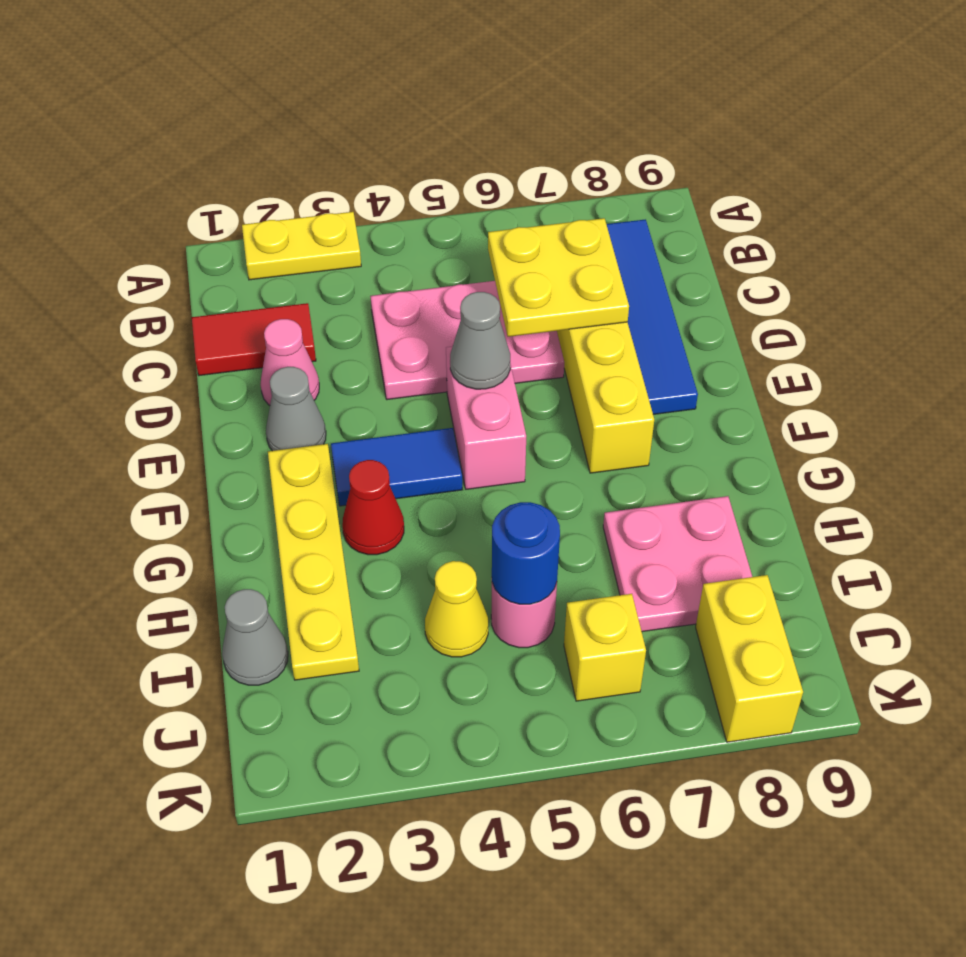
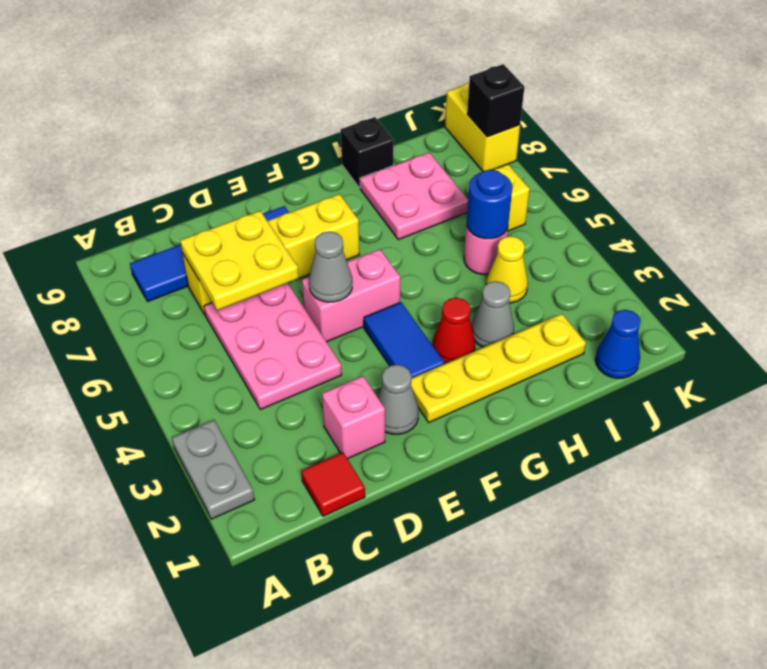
yellow 1x2 plate [242,212,361,280] -> grey 1x2 plate [172,420,254,519]
red 1x2 tile [192,303,316,376] -> red 1x1 tile [301,452,365,516]
pink 1x1 cone [260,319,319,405] -> pink 1x1 brick [322,376,385,459]
none -> black 1x1 brick [341,117,393,188]
grey 1x1 cone [222,589,288,685] -> grey 1x1 cone moved to [471,281,514,347]
none -> blue 1x1 cone [595,310,641,378]
yellow 1x2 brick [696,575,803,742] -> yellow 1x2 brick turned to [445,83,520,171]
none -> black 1x1 brick [467,64,524,137]

